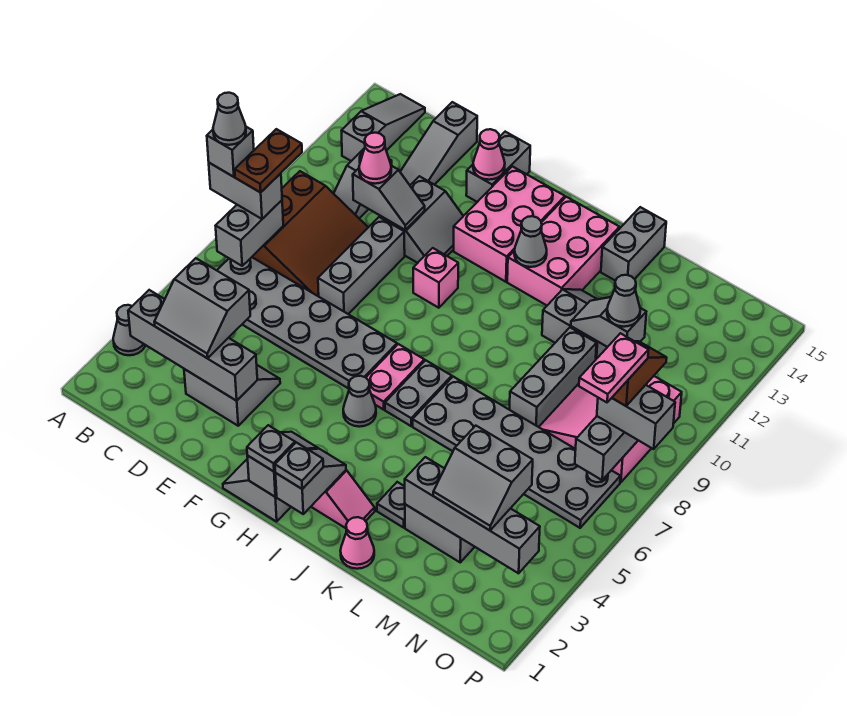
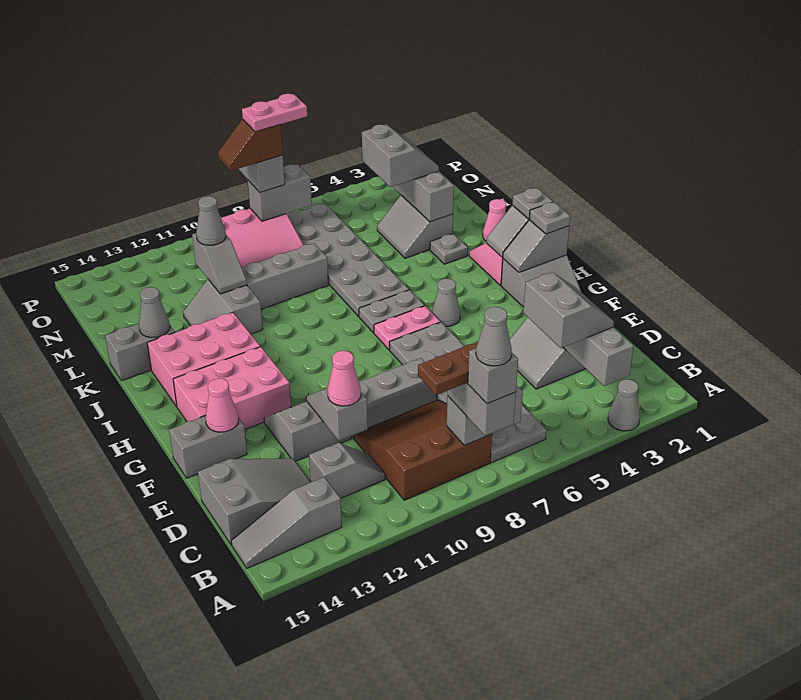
grey 1x3 slope [400,102,477,185] -> grey 2x3 slope [198,458,311,545]
pink 1x1 brick [413,248,458,308] -> none
grey 1x1 cone [514,216,547,267] -> grey 1x1 cone moved to [139,287,170,338]

